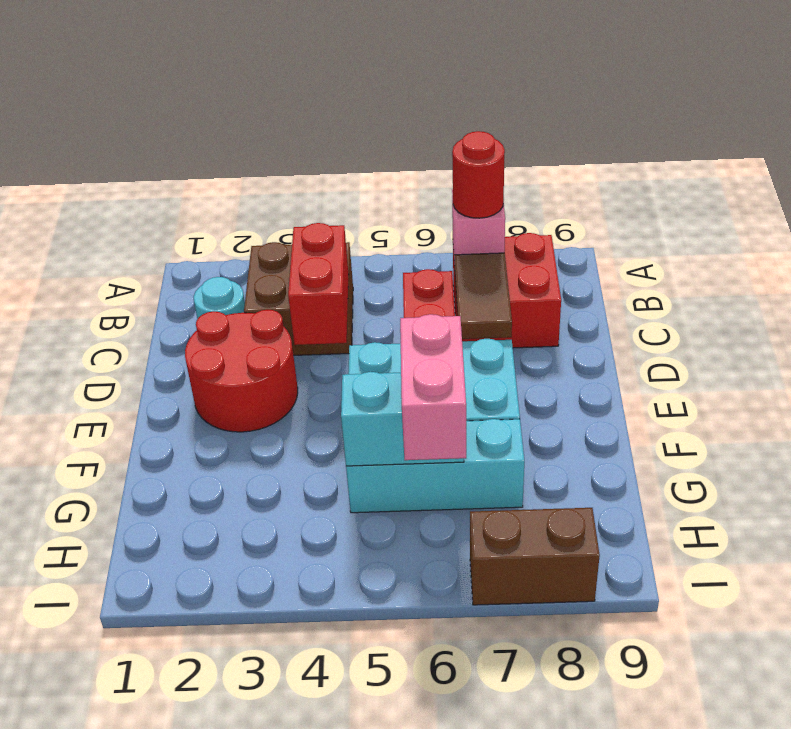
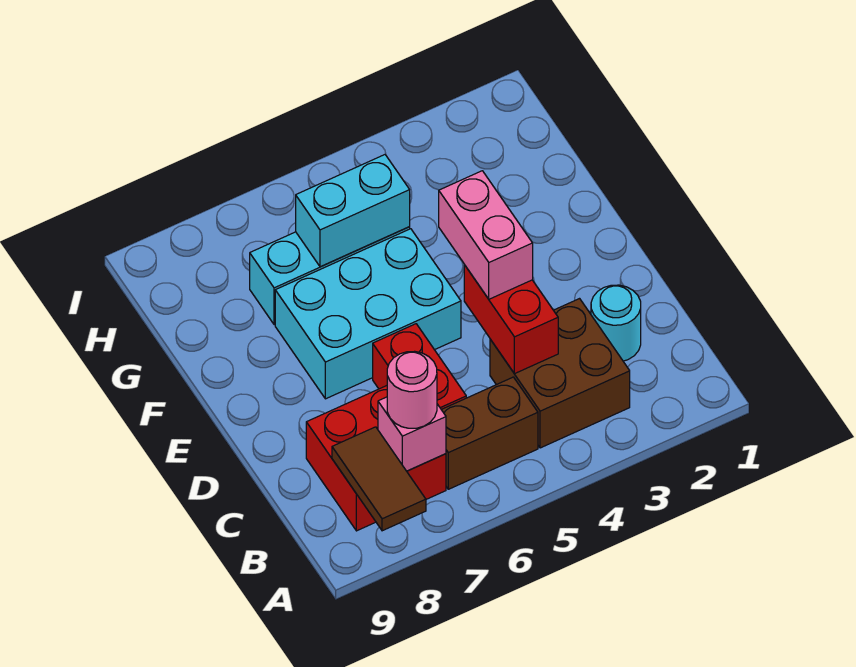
red 1x1 round brick [452,131,505,218] -> pink 1x1 round brick [387,351,437,428]
brown 1x2 tile [454,253,512,339] -> brown 1x2 tile moved to [332,427,426,531]
red 2x2 round brick [185,310,298,432] -> none
pink 1x2 brick [400,314,466,460] -> pink 1x2 brick moved to [439,171,533,299]
brown 1x2 brick [470,508,600,605] -> brown 1x2 brick moved to [441,377,538,489]

